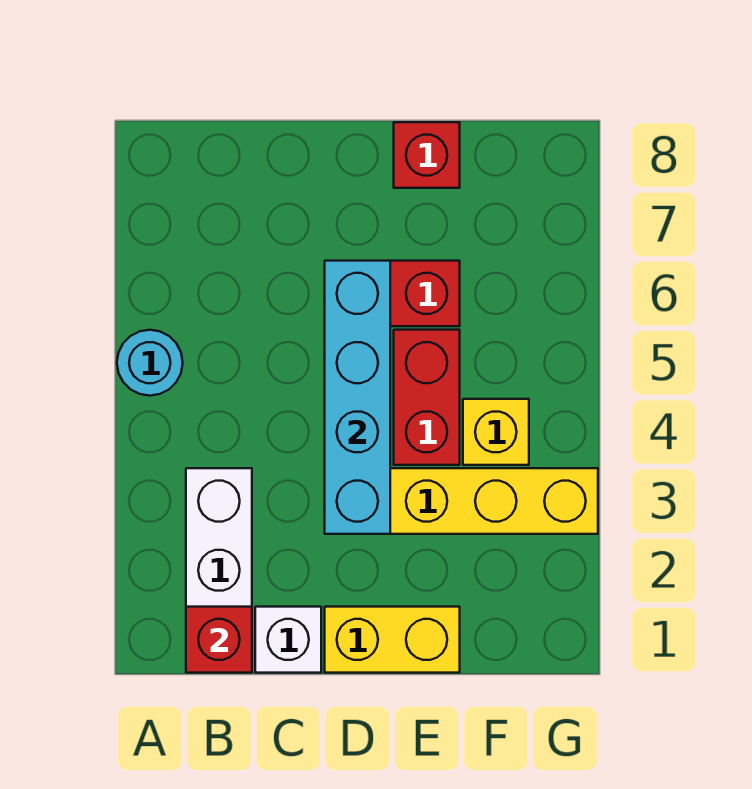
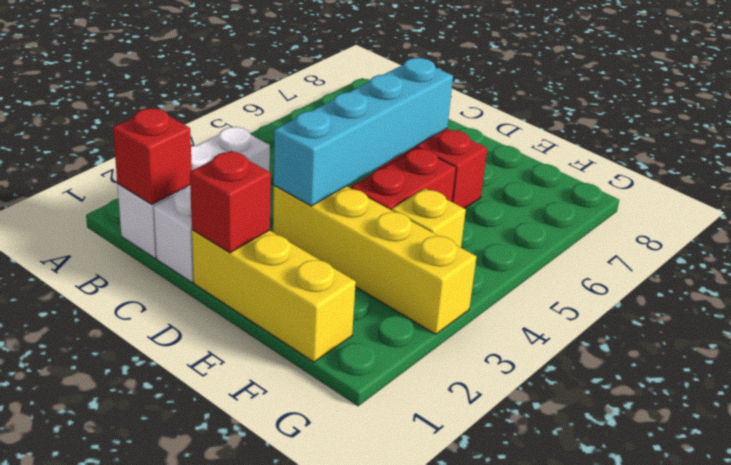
cyan 1x1 round brick [117,330,183,396] -> none
yellow 1x2 brick [325,607,460,673] -> yellow 1x3 brick [192,230,356,362]
red 1x1 brick [394,122,460,188] -> red 1x1 brick moved to [190,151,271,253]

